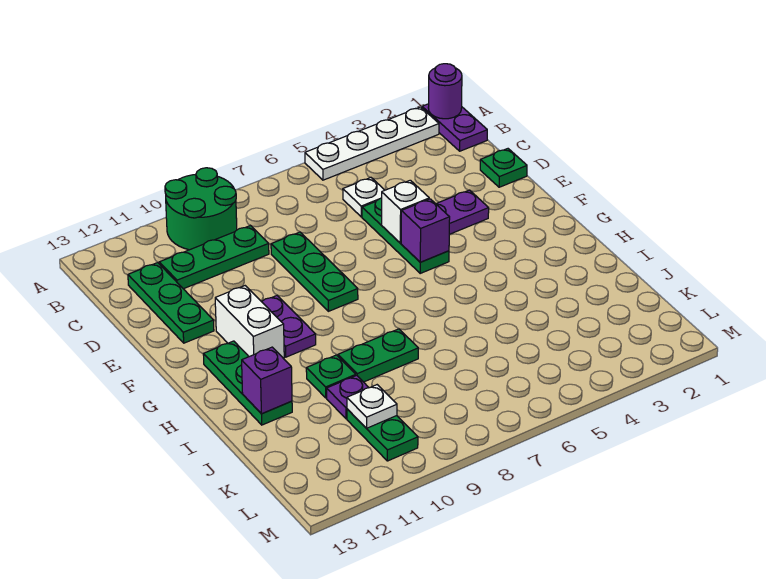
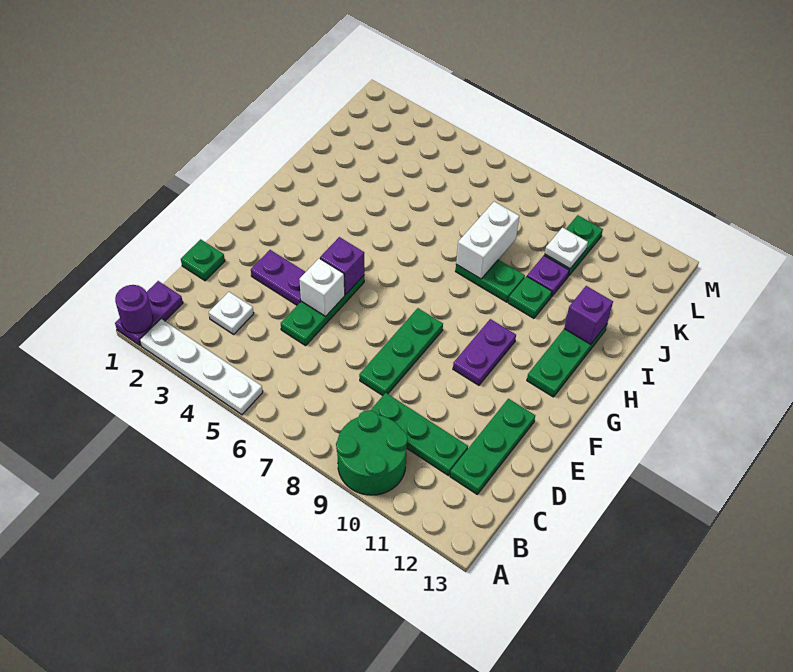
white 1x1 plate [343,177,385,217] -> white 1x1 plate moved to [209,292,254,334]
white 1x2 brick [215,286,284,358] -> white 1x2 brick moved to [456,201,519,279]

